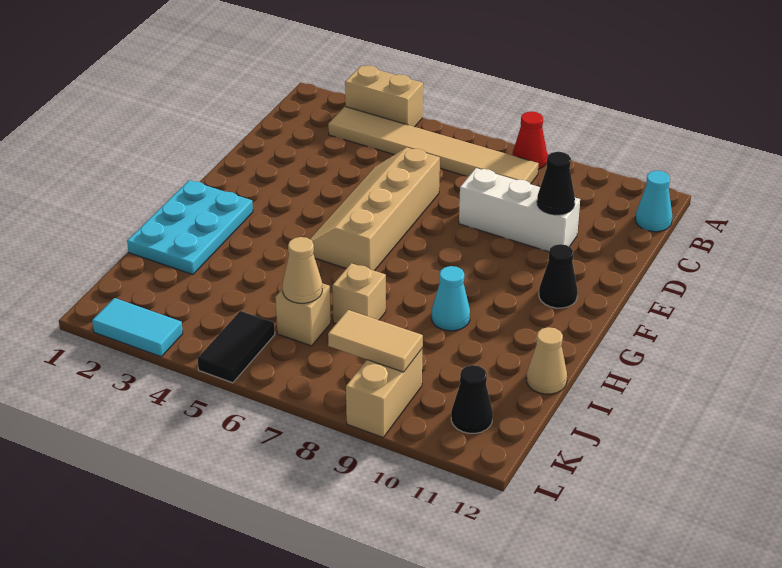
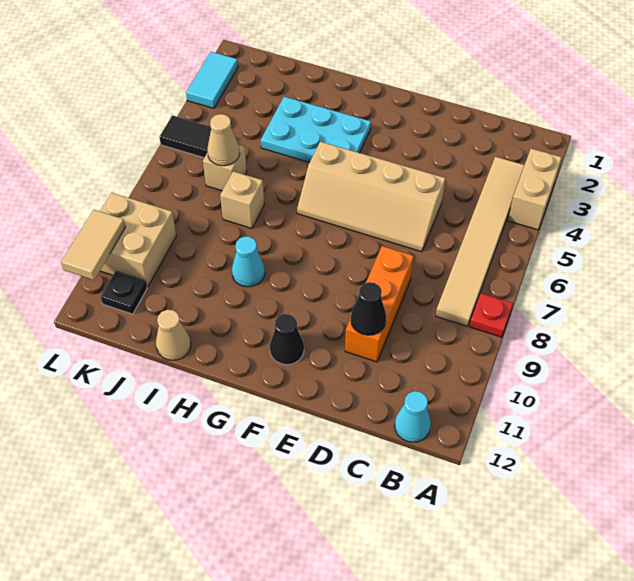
red 1x1 cone [512,112,547,169] -> red 1x1 plate [469,293,513,337]
tan 2x4 slope [310,148,440,271] -> tan 2x4 slope turned to [297,142,446,252]
white 1x3 brick [459,168,580,252] -> orange 1x3 brick [345,246,414,362]
cyan 2x3 plate [127,180,253,275] -> cyan 2x3 plate moved to [261,97,371,162]
tan 1x2 tile [328,310,423,372] -> tan 1x2 tile moved to [61,210,125,280]
tan 1x2 brick [346,349,422,437] -> tan 2x2 brick [100,193,176,287]
black 1x1 cone [451,365,493,433] -> black 1x1 plate [101,271,147,314]

